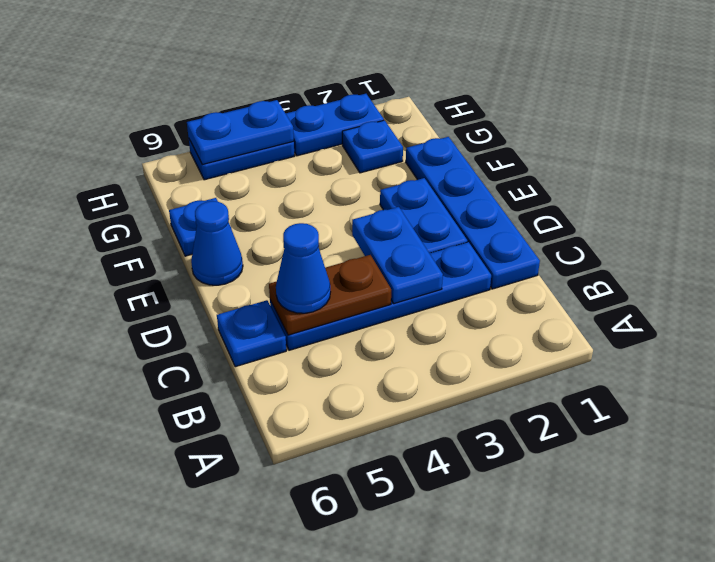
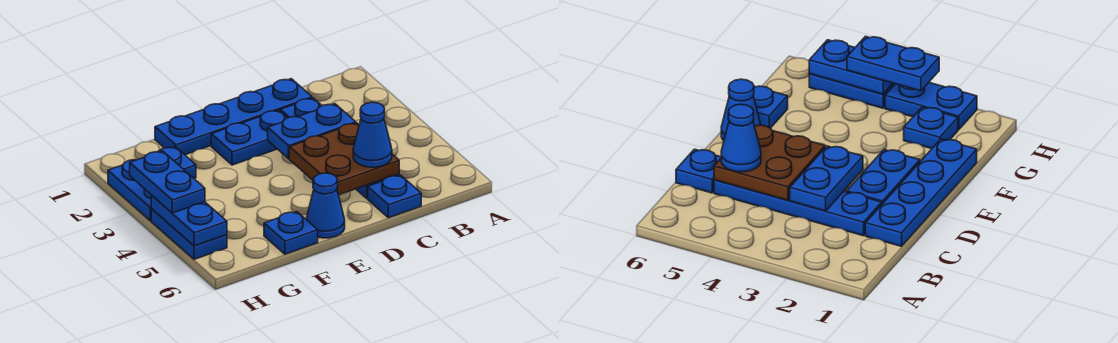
brown 1x2 plate [269,255,391,335] -> brown 2x2 plate [289,123,399,195]
none -> blue 1x2 plate [130,151,205,213]

